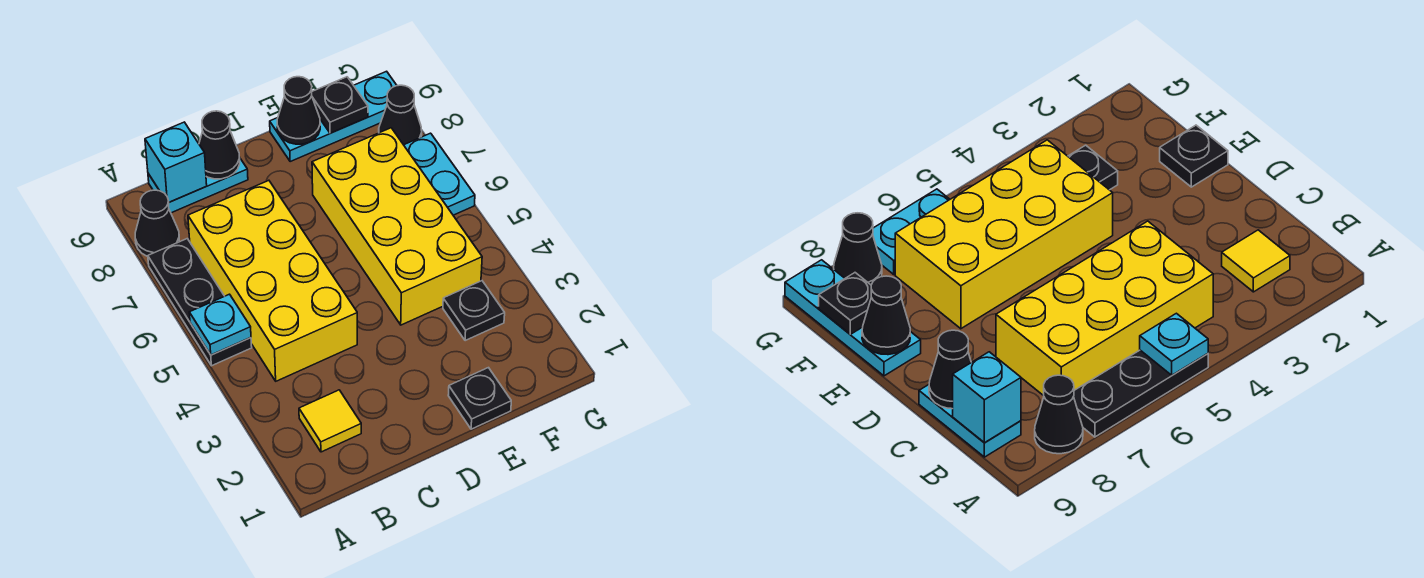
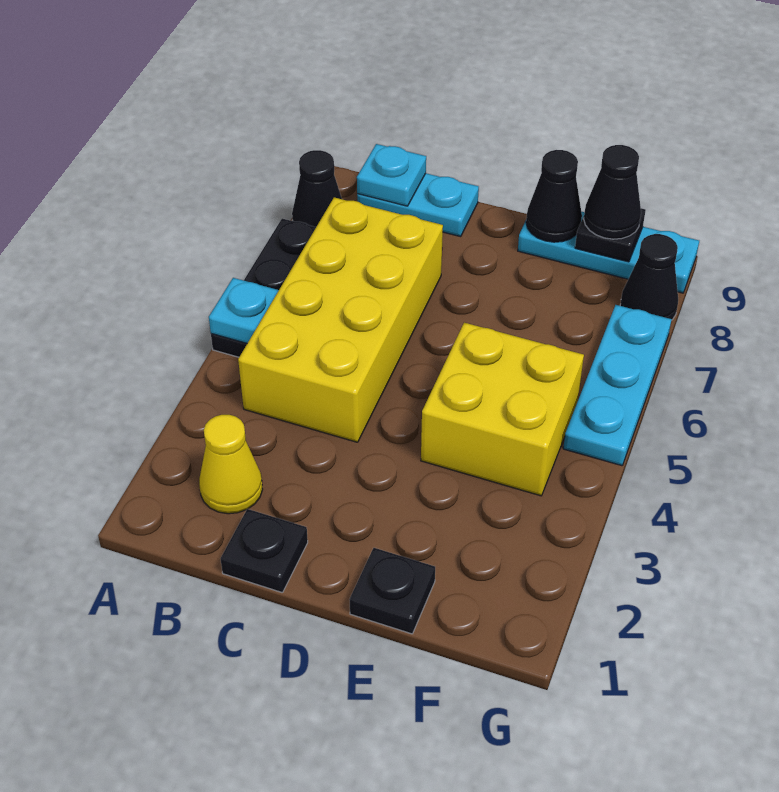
yellow 1x1 tile [299,390,361,452] -> yellow 1x1 cone [199,415,263,514]
cyan 1x1 brick [145,122,207,202] -> cyan 1x1 plate [357,144,426,206]
black 1x1 cone [199,111,240,179] -> black 1x1 cone moved to [584,145,641,239]
yellow 2x4 brick [312,128,482,325] -> yellow 2x2 brick [421,323,584,496]
black 1x1 plate [443,281,505,341] -> black 1x1 plate moved to [221,509,308,593]
cyan 1x2 plate [404,133,475,215] -> cyan 1x3 plate [563,305,672,466]

